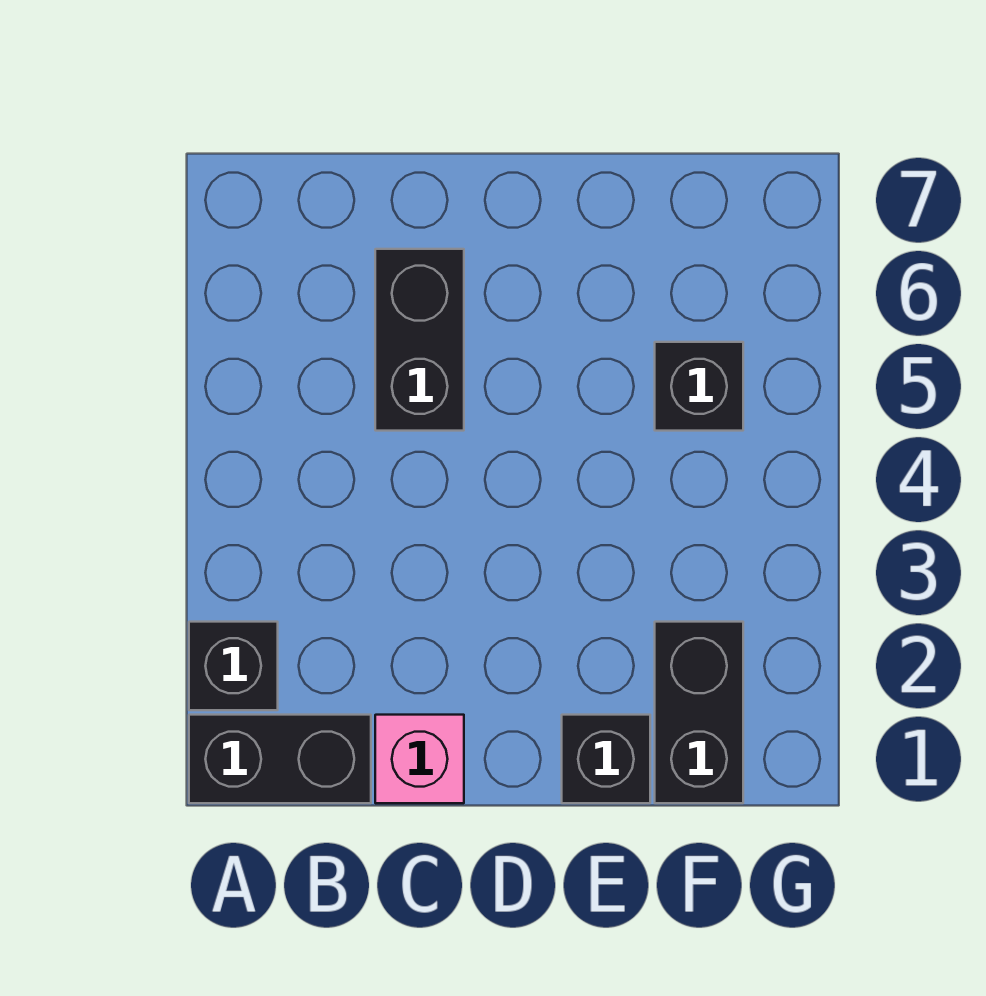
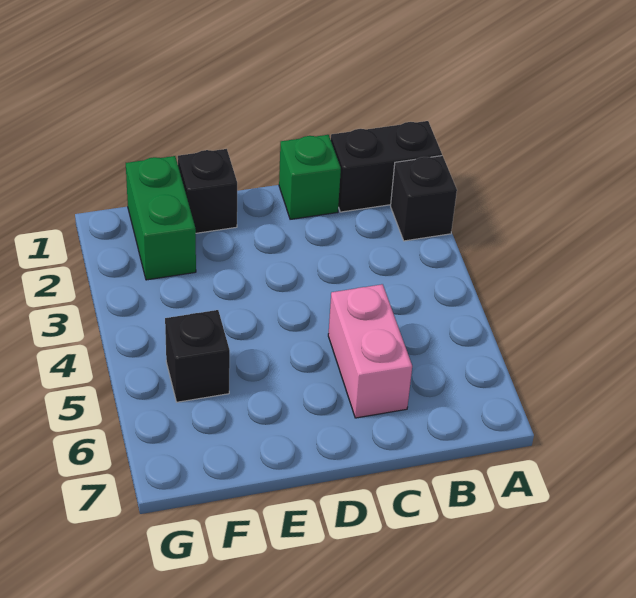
pink 1x1 brick [375,715,464,803] -> green 1x1 brick [279,135,341,219]
black 1x2 brick [375,249,464,431] -> pink 1x2 brick [328,284,412,418]
black 1x2 brick [655,622,743,803] -> green 1x2 brick [126,156,196,280]

